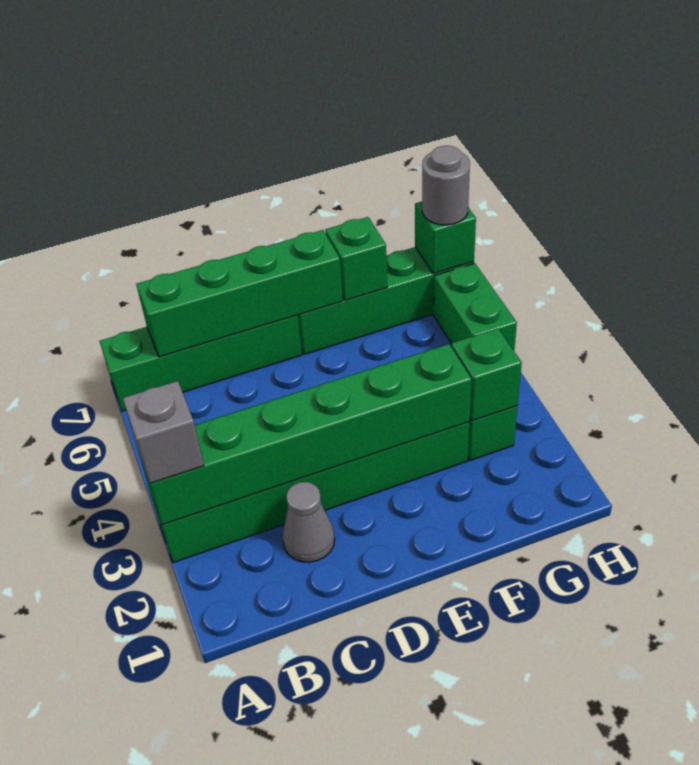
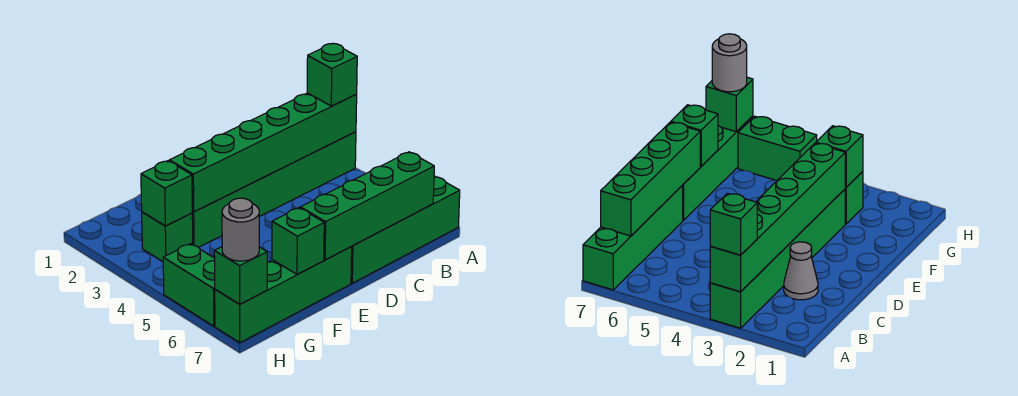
grey 1x1 brick [123,381,204,483] -> green 1x1 brick [307,44,357,106]

